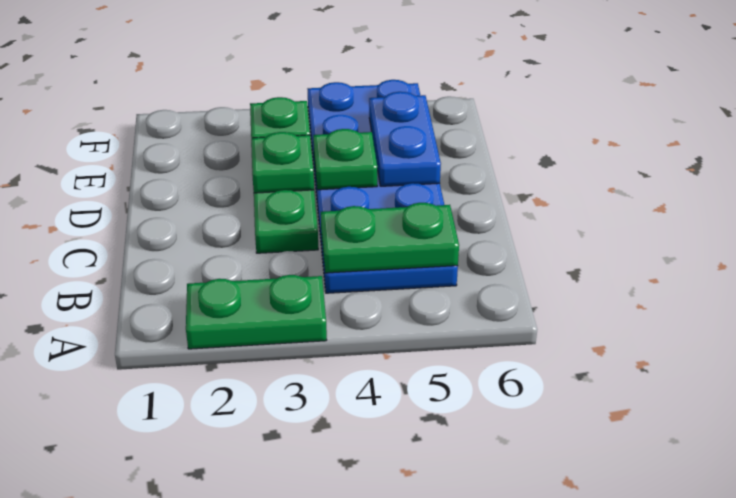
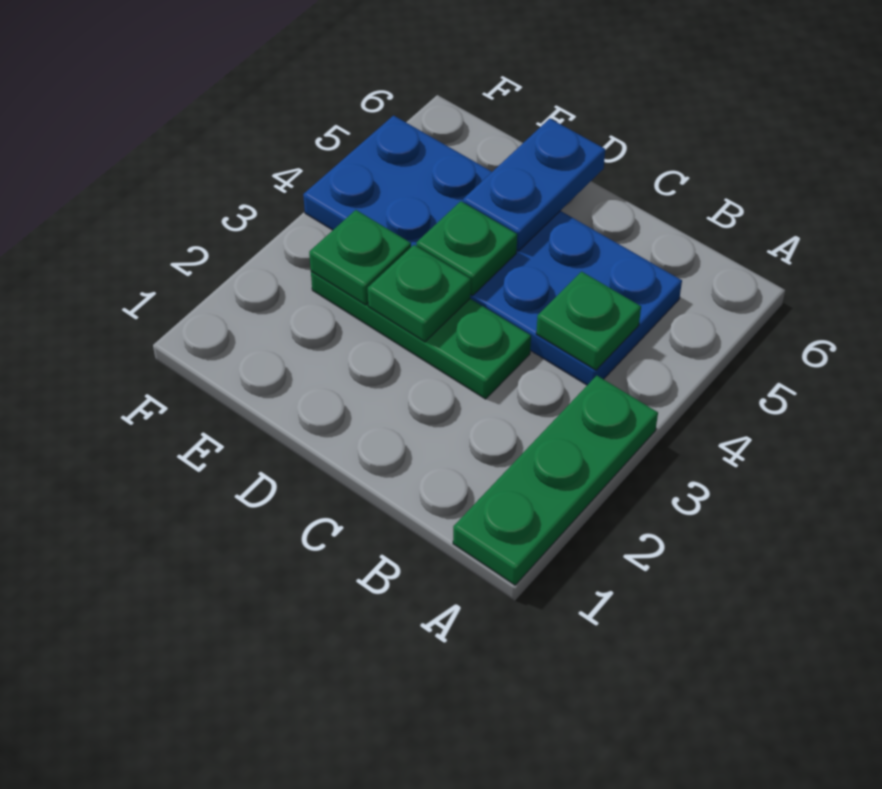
green 1x2 plate [186,275,327,349] -> green 1x3 plate [453,376,658,585]
green 1x2 plate [321,203,459,273] -> green 1x1 plate [536,272,641,370]
blue 1x2 plate [369,92,441,186] -> blue 1x2 plate turned to [463,119,605,251]

